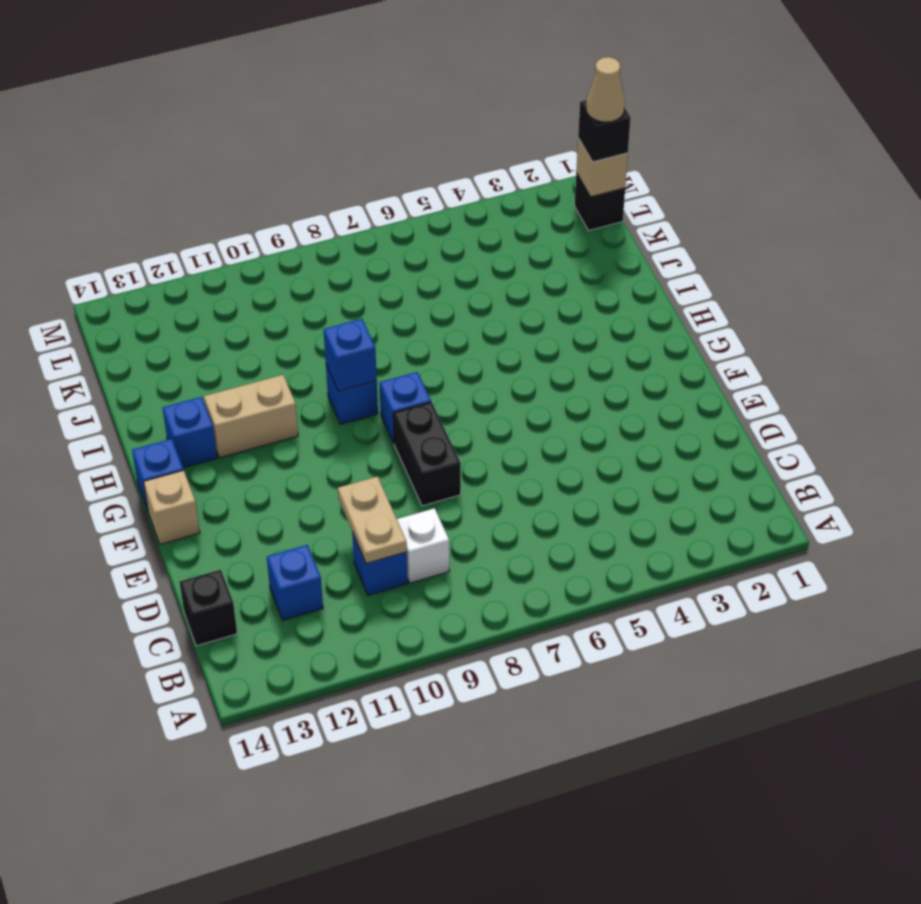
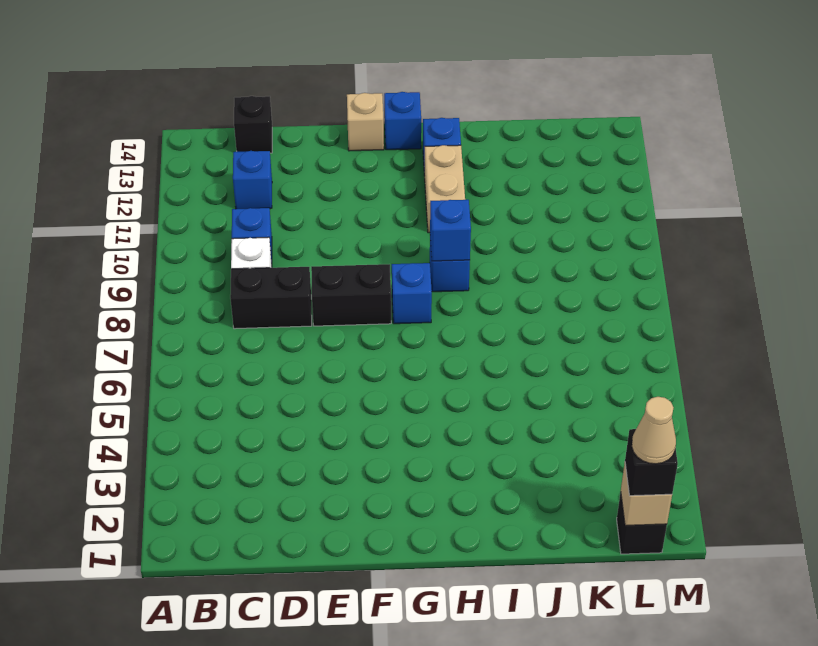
none -> black 1x2 brick [230,267,312,329]
tan 1x2 plate [338,477,407,563] -> none

